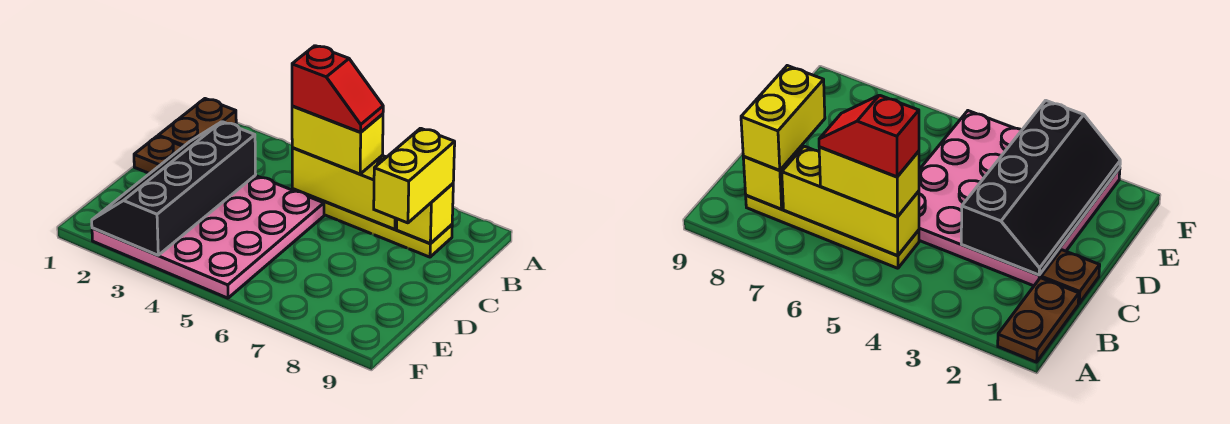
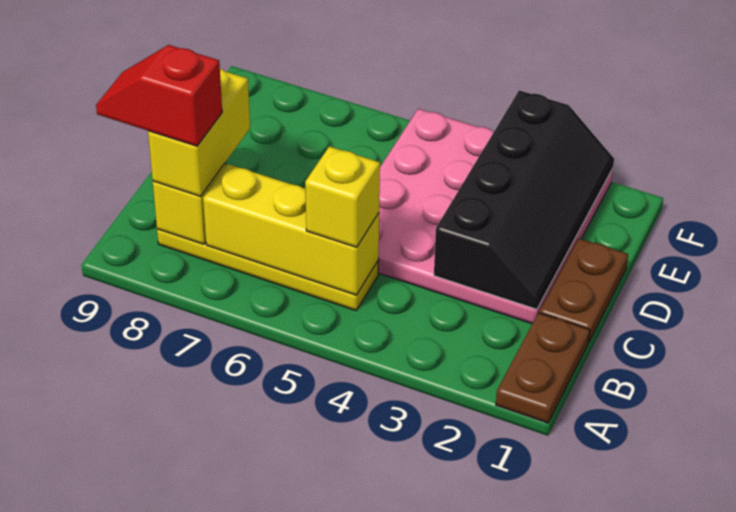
yellow 1x2 brick [292,106,383,174] -> yellow 1x1 brick [305,146,380,247]
red 1x2 slope [292,46,383,132] -> red 1x2 slope moved to [96,45,222,146]
brown 1x1 plate [134,136,183,174] -> brown 1x2 plate [539,238,628,341]

